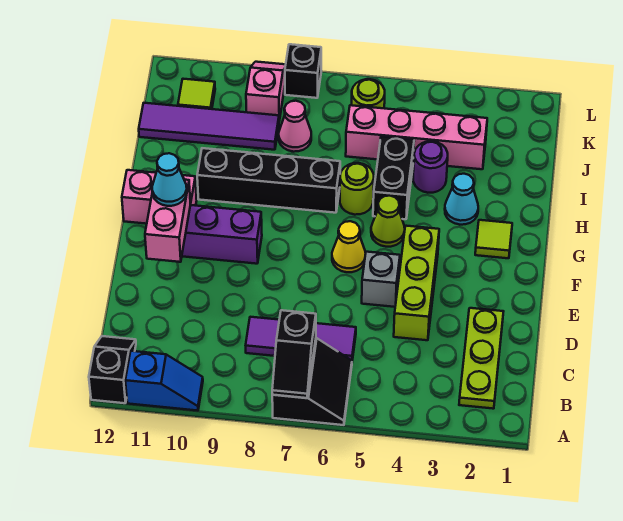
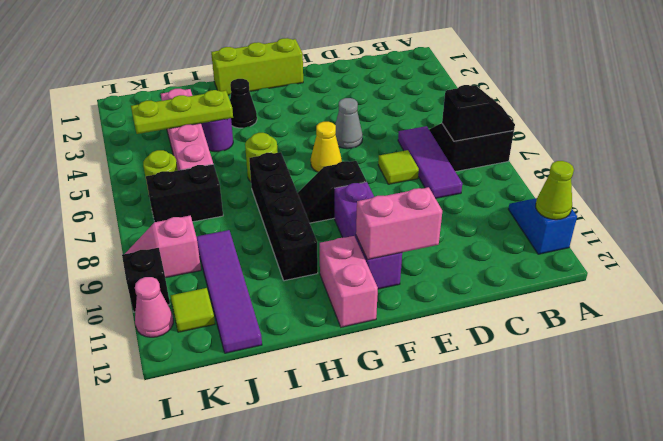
black 1x2 slope [89,336,136,403] -> black 1x2 slope moved to [298,161,366,223]
lime 1x3 plate [459,308,504,409] -> lime 1x3 plate moved to [131,90,233,134]
lime 1x3 brick [394,226,439,340] -> lime 1x3 brick moved to [211,38,303,95]
grey 1x1 brick [362,252,400,307] -> grey 1x1 cone [335,98,363,149]
cyan 1x1 cone [152,153,187,206] -> none
lime 1x1 tile [475,220,512,258] -> lime 1x1 tile moved to [378,150,419,184]
lime 1x1 cone [371,196,405,247] -> lime 1x1 cone moved to [536,161,574,220]
cyan 1x1 cone [445,174,478,225] -> black 1x1 cone [230,79,257,128]
black 1x2 brick [373,137,414,219] -> black 1x2 brick moved to [146,164,223,222]
pink 1x1 cone [279,101,311,152] -> pink 1x1 cone moved to [135,277,173,337]
black 1x1 brick [285,44,321,98] -> black 1x1 brick moved to [122,248,170,312]

